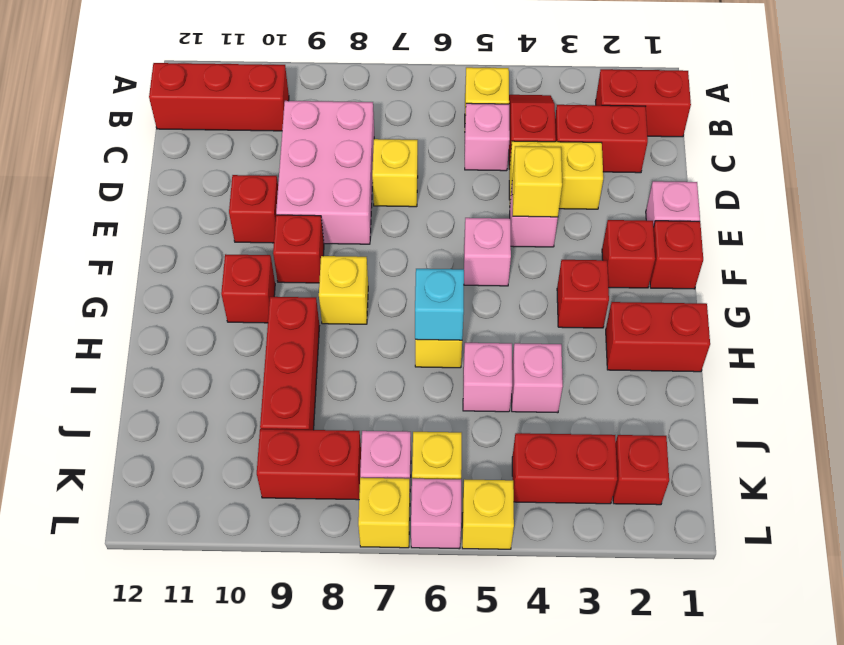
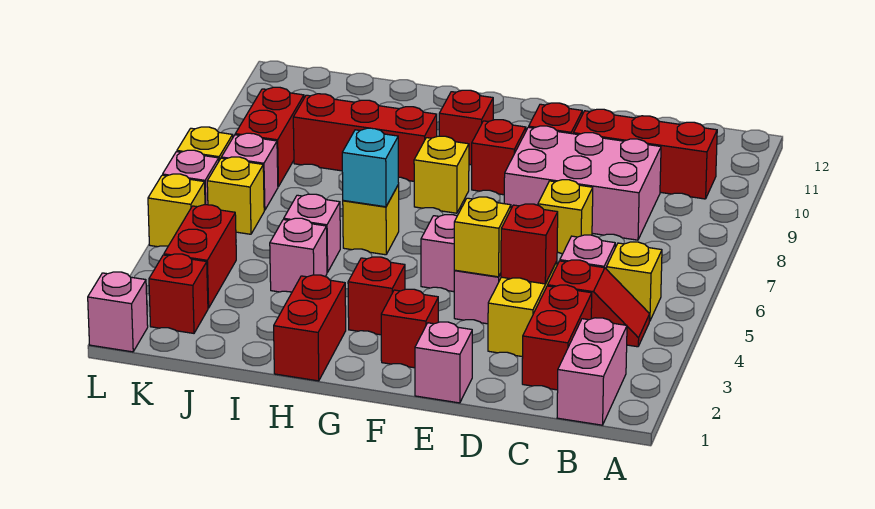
red 1x2 brick [596,69,691,137] -> pink 1x2 brick [557,318,627,425]
red 1x3 brick [149,63,289,131] -> red 1x3 brick turned to [574,109,717,199]
red 1x1 brick [650,221,703,289] -> red 1x1 brick moved to [501,204,558,284]
none -> pink 1x1 brick [88,272,148,352]

